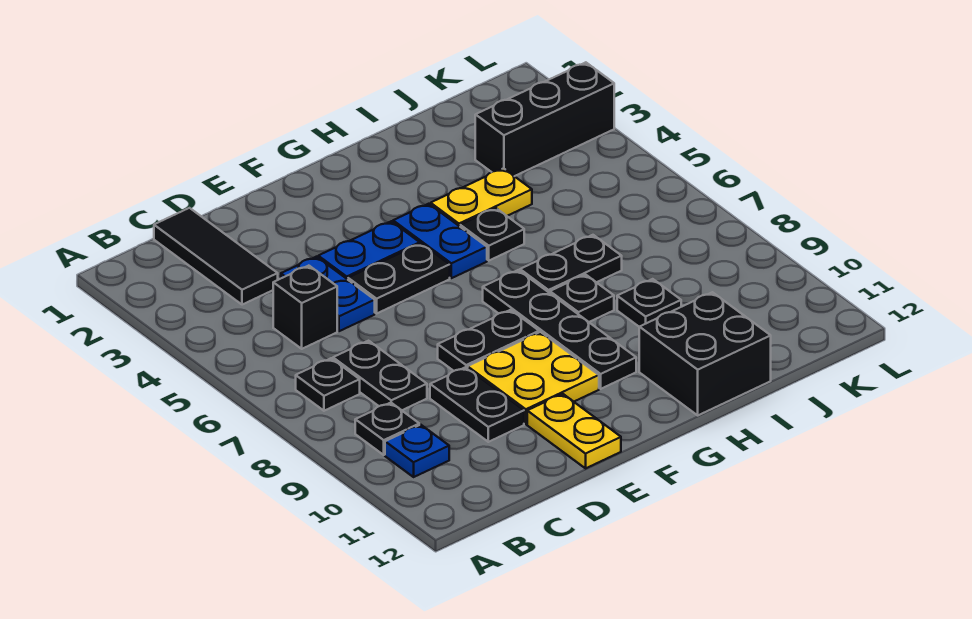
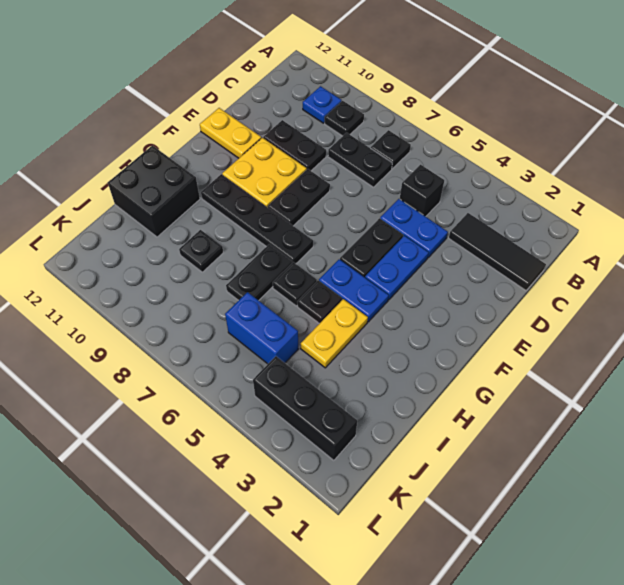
black 1x1 plate [550,275,614,322] -> black 1x1 plate moved to [273,262,317,306]
black 1x3 brick [475,62,614,176] -> black 1x3 brick turned to [253,356,357,461]
none -> blue 1x2 brick [225,292,298,364]

